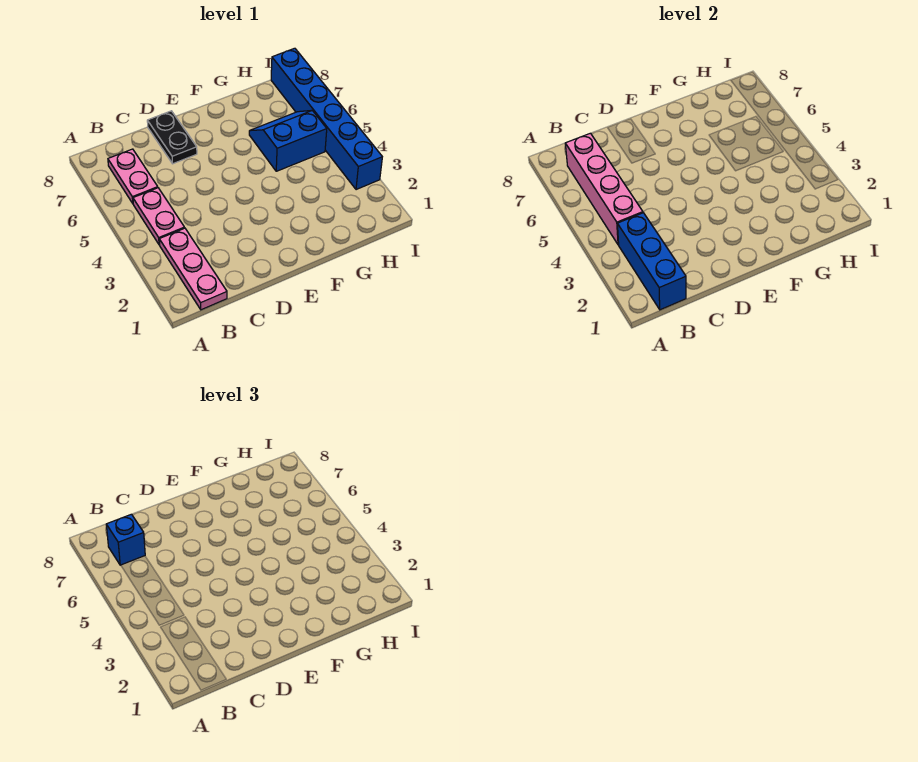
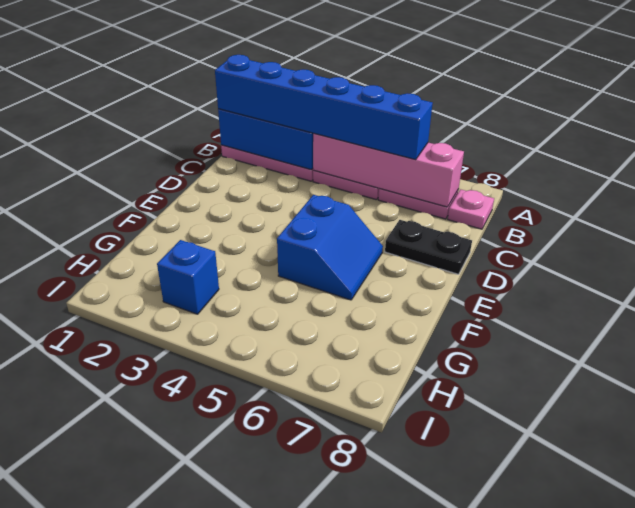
blue 1x1 brick [106,514,145,565] -> blue 1x1 brick moved to [157,240,219,314]
none -> pink 1x1 plate [448,189,494,229]
blue 2x2 slope [249,110,327,171] -> blue 2x2 slope moved to [277,195,383,300]
blue 1x6 brick [271,48,382,190] -> blue 1x6 brick moved to [215,55,433,160]

